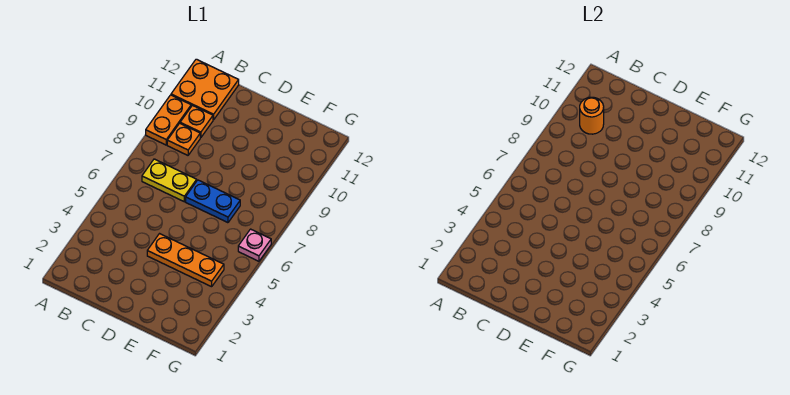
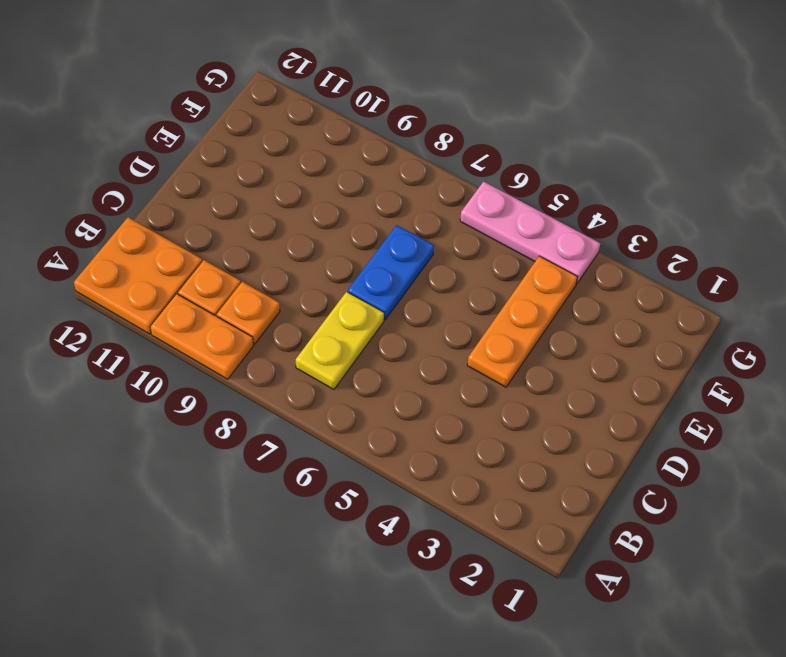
orange 1x1 round brick [580,97,604,134] -> none
pink 1x1 plate [238,229,271,261] -> pink 1x3 plate [460,182,600,284]

